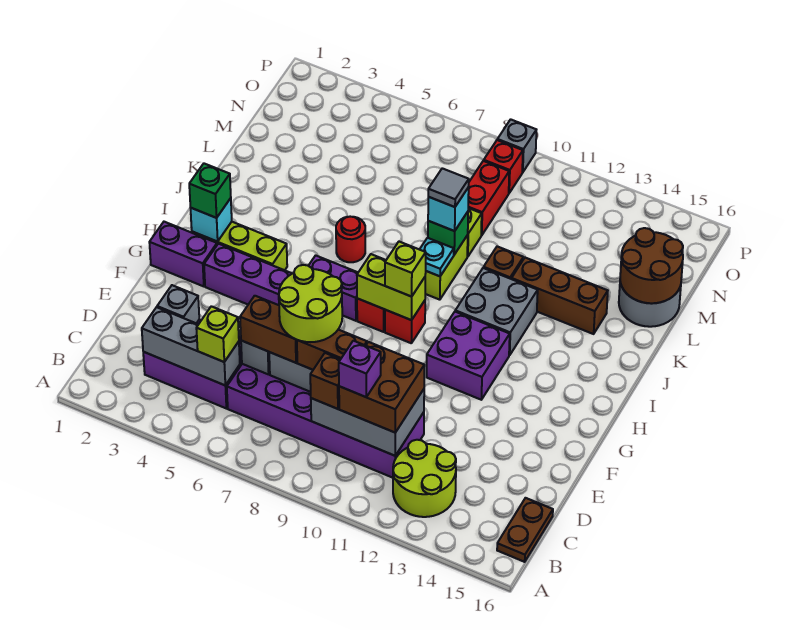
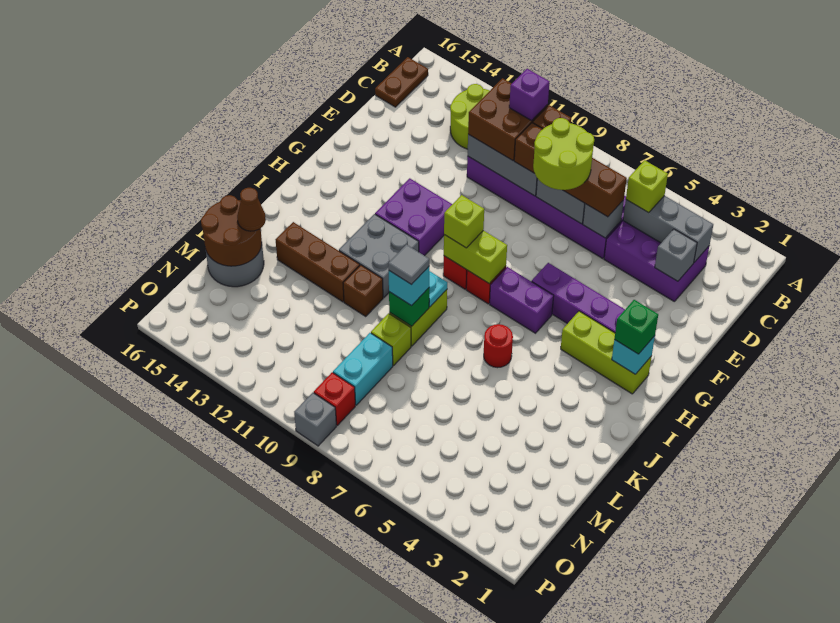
purple 1x2 brick [149,222,217,286] -> none
none -> brown 1x1 cone [237,188,266,231]
red 1x2 brick [468,161,509,235] -> cyan 1x2 brick [333,333,393,405]

